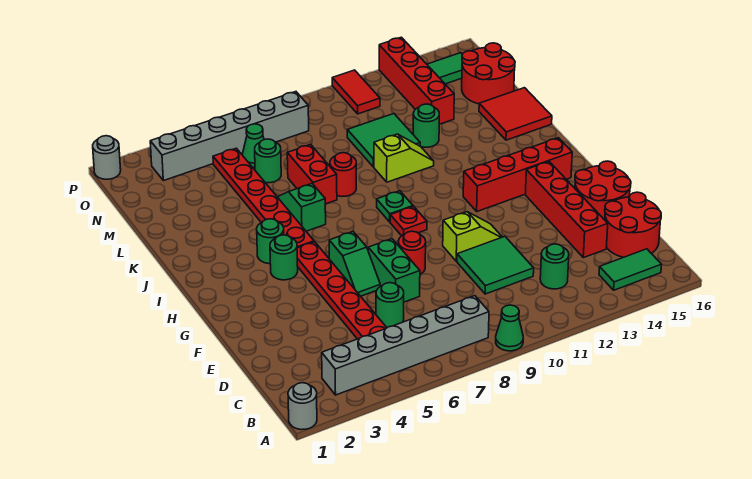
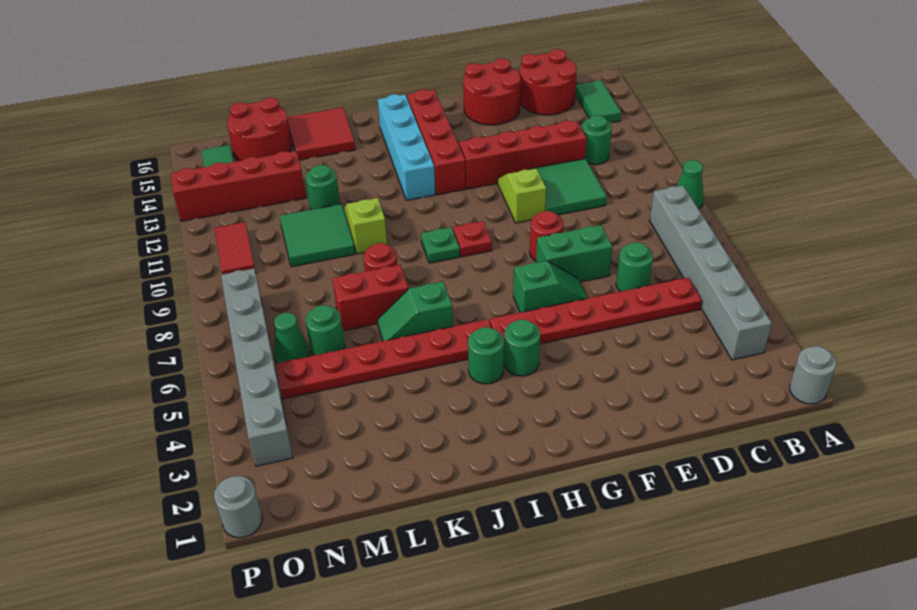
red 1x4 brick [525,162,608,258] -> red 1x4 brick moved to [459,121,587,189]
none -> cyan 1x4 brick [378,94,435,200]
red 1x2 tile [332,70,380,114] -> red 1x2 tile turned to [214,222,255,274]

